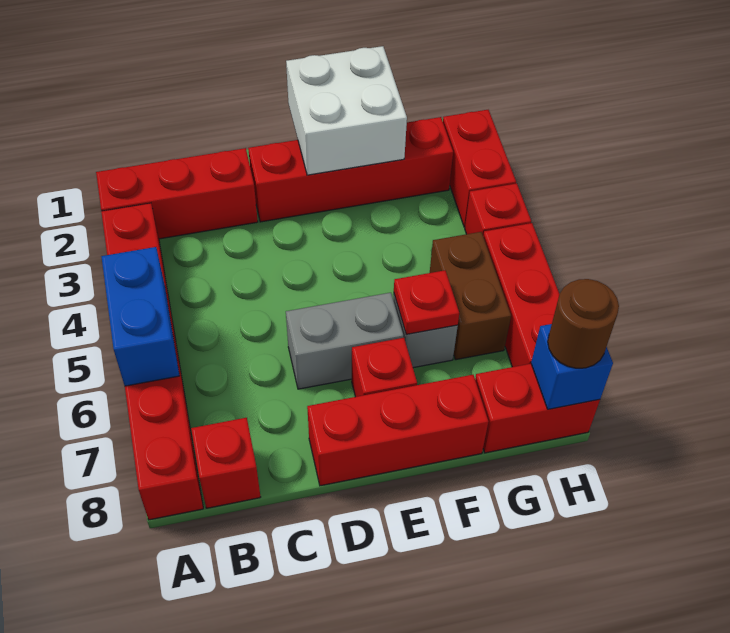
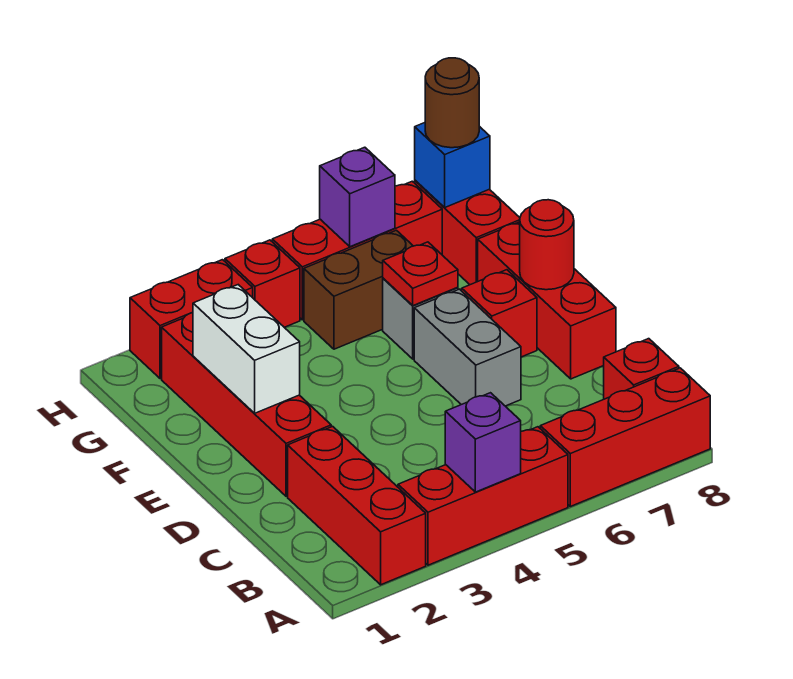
none -> purple 1x1 brick [445,393,521,492]
blue 1x2 brick [101,247,179,386] -> none
white 2x2 brick [286,46,407,175] -> white 1x2 brick [193,285,300,413]
none -> red 1x1 round brick [520,200,574,290]
none -> purple 1x1 brick [320,147,395,247]

